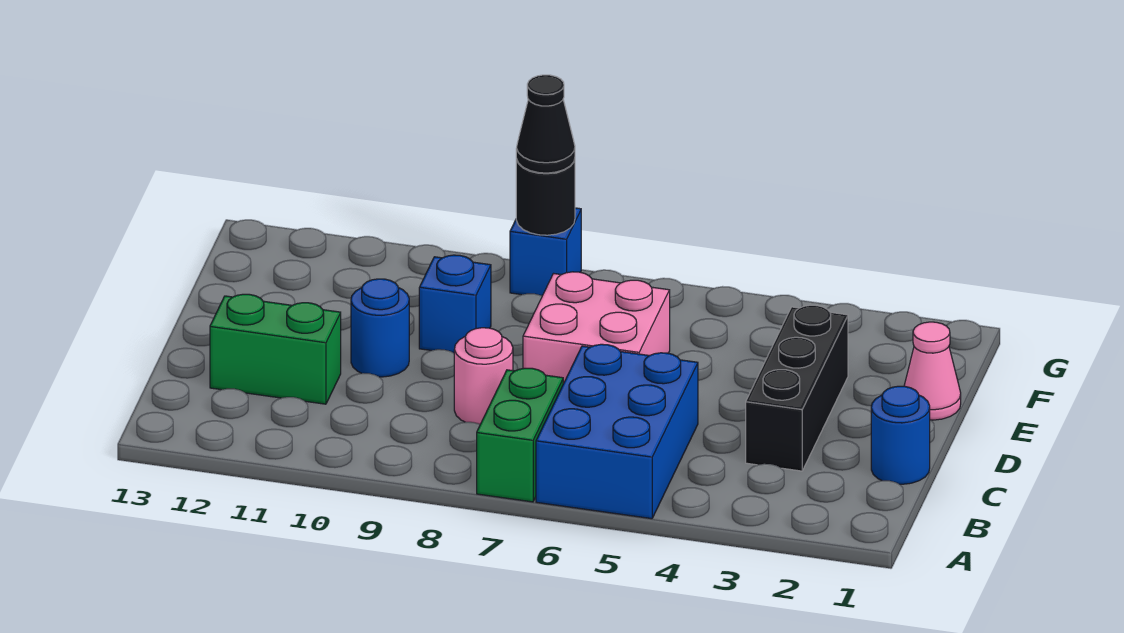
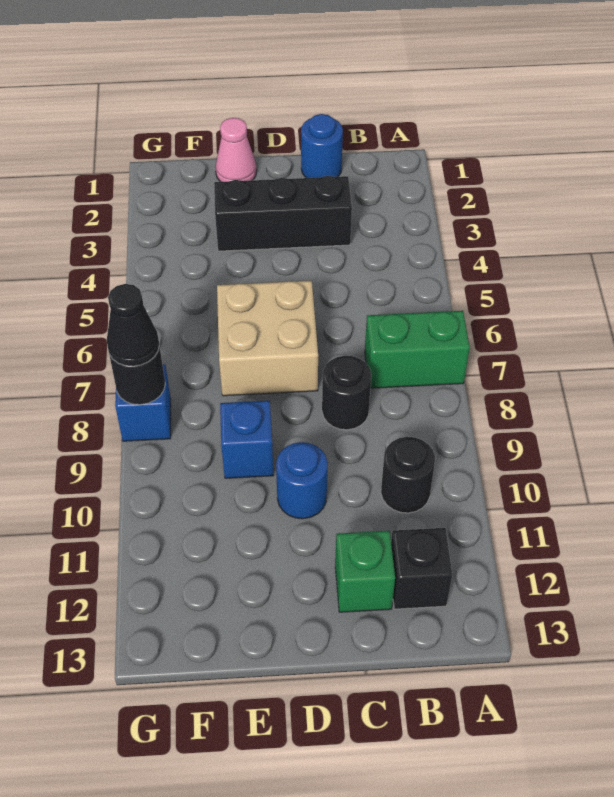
blue 2x3 brick [536,344,698,519] -> none
none -> black 1x1 round brick [381,437,435,513]
none -> black 1x1 brick [391,528,452,609]
pink 1x1 round brick [454,328,513,424] -> black 1x1 round brick [322,356,371,430]
green 1x2 brick [210,294,341,404] -> green 1x1 brick [335,531,395,612]
pink 2x2 brick [523,272,670,384] -> tan 2x2 brick [217,281,318,396]

